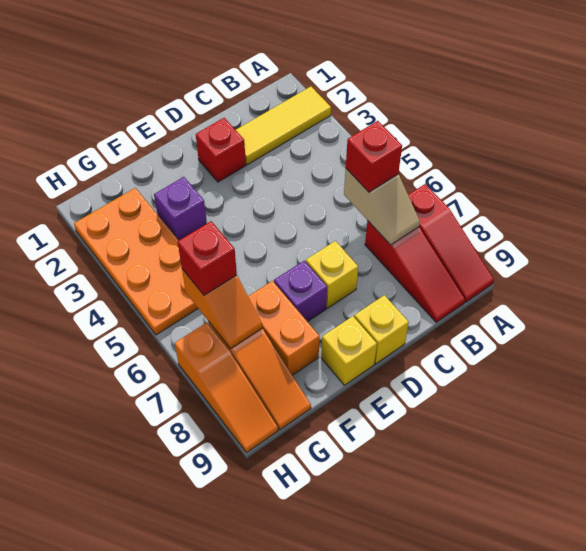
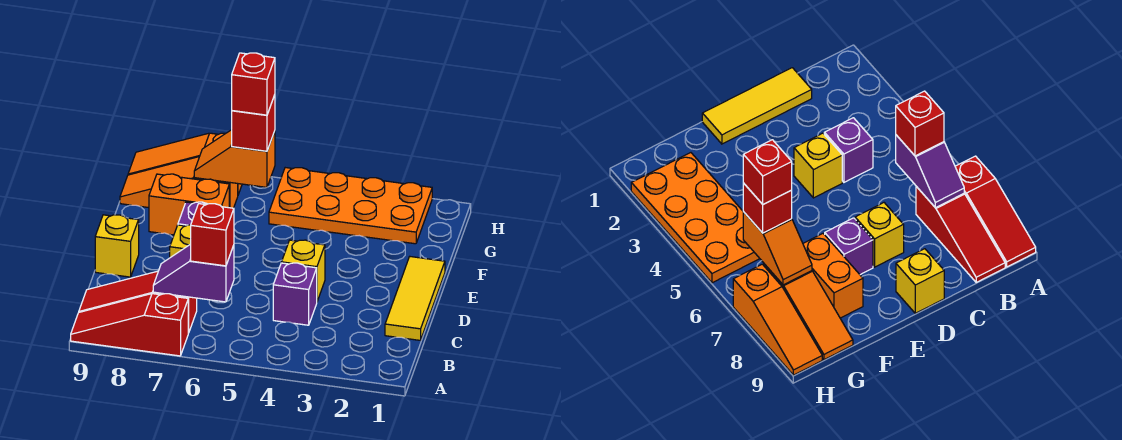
yellow 1x3 tile [236,87,331,165] -> yellow 1x3 tile moved to [385,257,445,340]
tan 1x2 slope [344,169,420,245] -> purple 1x2 slope [153,244,234,302]
red 1x1 brick [196,118,246,182] -> red 1x1 brick moved to [232,53,275,115]
yellow 1x1 brick [321,316,377,385] -> yellow 1x1 brick moved to [282,240,325,301]
purple 1x1 brick [154,177,207,240] -> purple 1x1 brick moved to [273,263,317,325]

